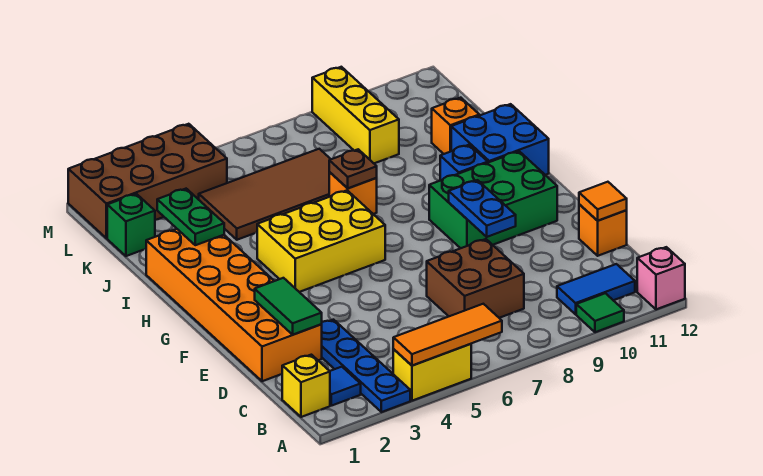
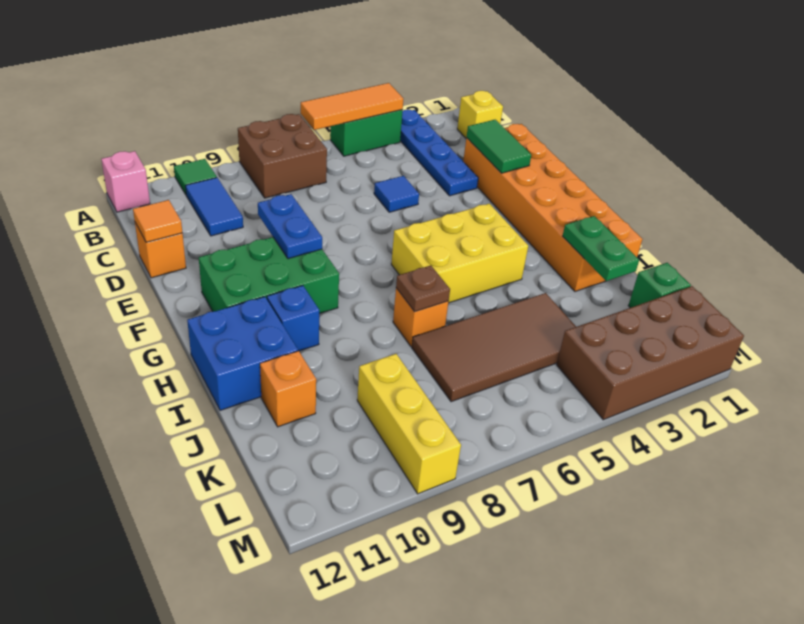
yellow 1x2 brick [393,344,471,401] -> green 1x2 brick [330,110,403,156]
blue 1x1 tile [330,367,361,406] -> blue 1x1 tile moved to [374,176,419,212]
blue 1x2 tile [557,264,635,314] -> blue 1x2 tile turned to [186,178,243,236]
brown 2x2 brick [427,239,524,318] -> brown 2x2 brick moved to [238,114,327,198]

